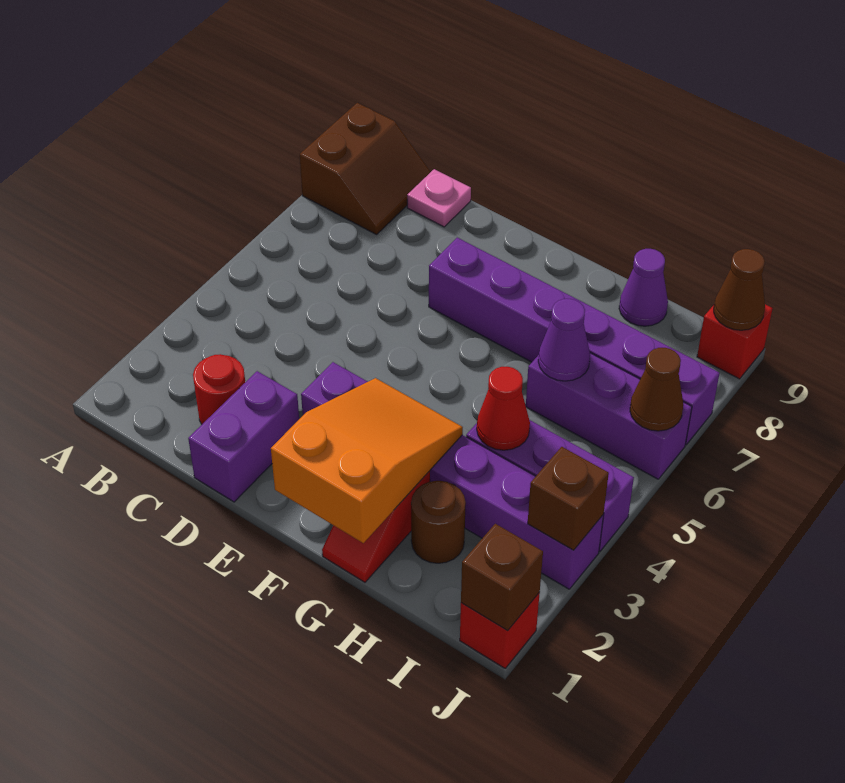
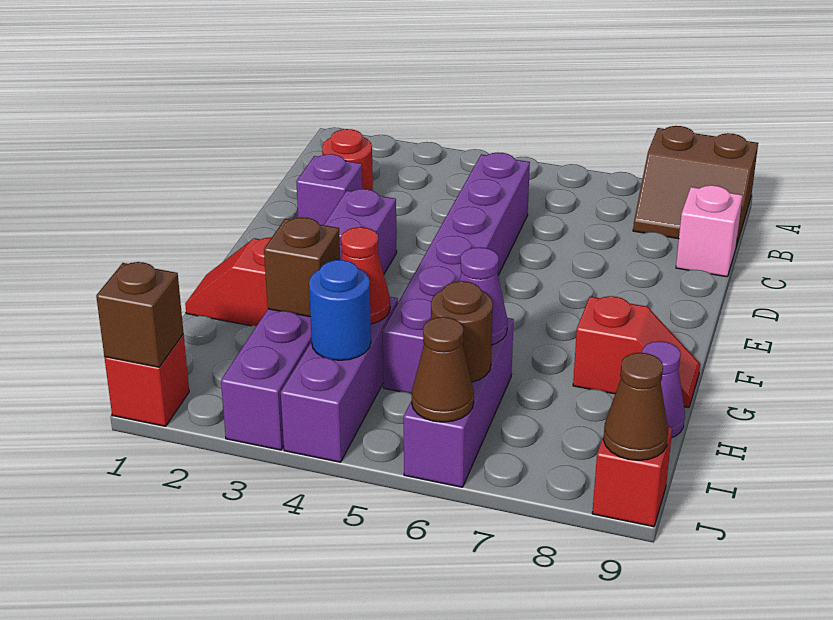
pink 1x1 plate [407,169,471,227] -> pink 1x1 brick [676,185,742,277]
purple 1x2 brick [188,371,299,502] -> purple 1x1 brick [296,154,362,225]
purple 1x6 brick [429,238,720,445] -> purple 1x6 brick moved to [383,152,530,394]
orange 2x3 slope [271,378,463,543] -> none
none -> red 1x2 slope [573,296,700,408]
brown 1x1 round brick [411,481,466,563] -> brown 1x1 round brick moved to [431,281,493,382]
none -> blue 1x1 round brick [309,260,371,360]
brown 1x1 brick [528,447,609,550] -> brown 1x1 brick moved to [264,217,340,317]

